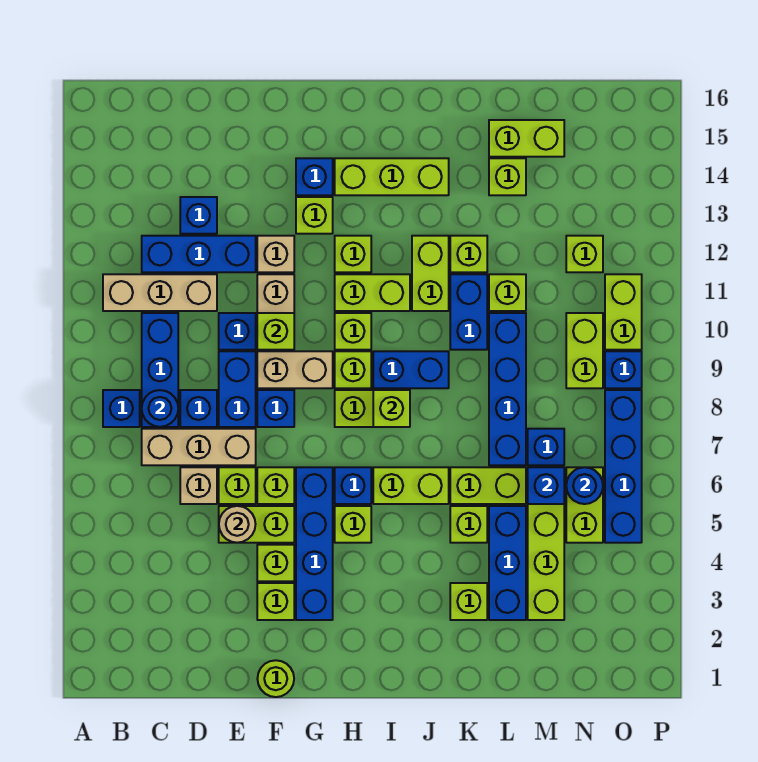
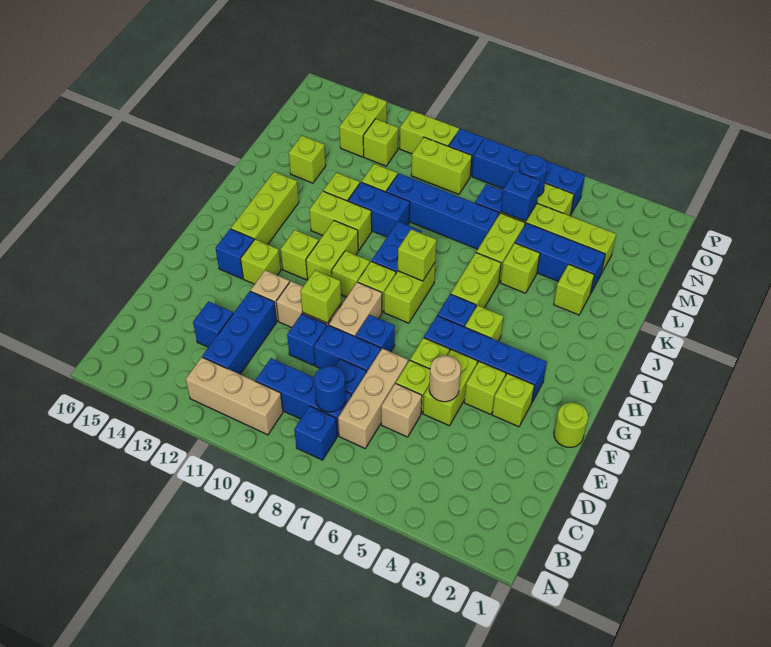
tan 1x3 brick [103,274,217,311] -> tan 1x3 brick turned to [186,357,283,435]
lime 1x2 brick [489,120,564,157] -> lime 1x2 brick moved to [339,93,387,157]

